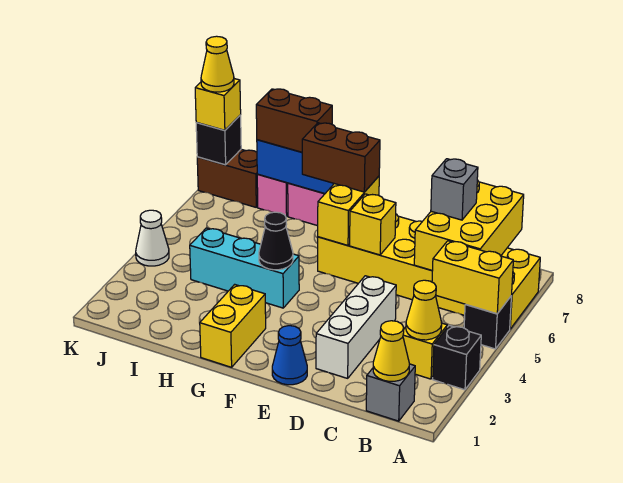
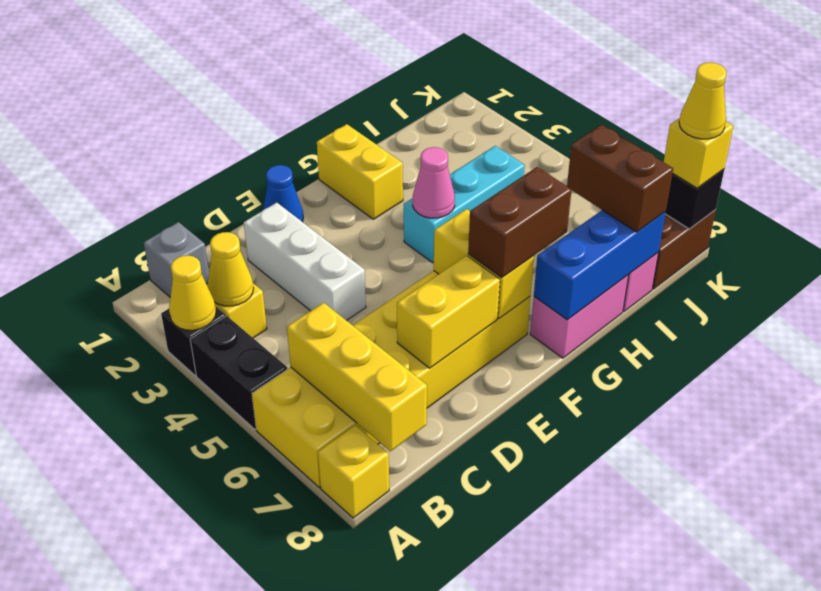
black 1x1 brick [464,297,511,349] -> black 1x2 brick [190,316,287,429]
yellow 1x2 brick [432,241,513,314] -> yellow 1x2 brick moved to [397,256,500,368]
yellow 1x1 cone [373,321,409,381] -> yellow 1x1 cone moved to [169,255,216,330]
yellow 2x3 brick [414,180,524,271] -> yellow 1x3 brick [287,303,427,451]
grey 1x1 brick [431,159,478,220] -> none
yellow 1x1 brick [350,194,396,255] -> yellow 1x1 brick moved to [318,425,389,518]
black 1x1 cone [259,212,293,270] -> pink 1x1 cone [413,147,455,218]
brown 1x2 brick [256,89,332,152] -> brown 1x2 brick turned to [567,125,673,232]
white 1x1 cone [136,210,169,266] -> none

